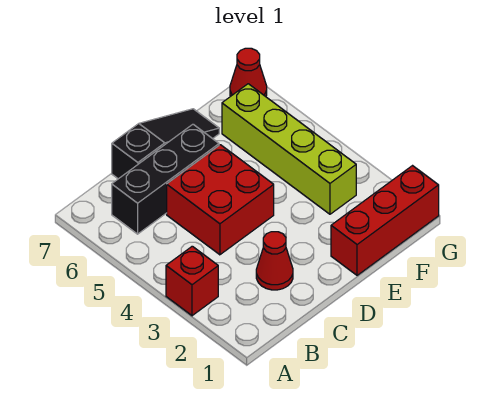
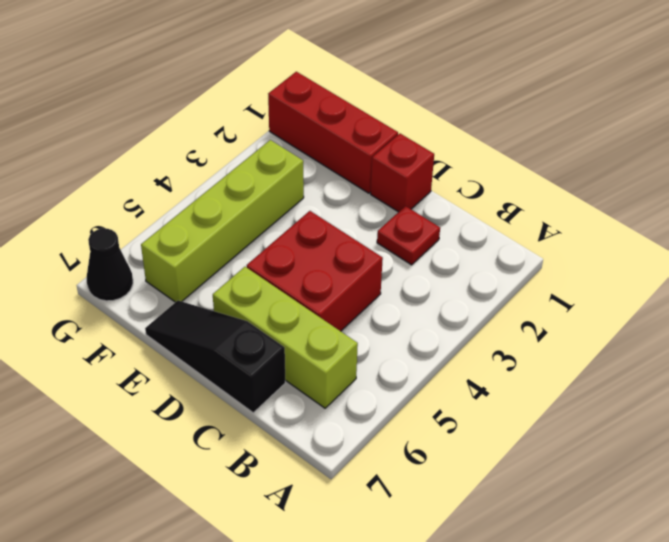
red 1x1 brick [166,246,218,316] -> red 1x1 brick moved to [371,134,434,212]
black 1x3 brick [112,124,219,234] -> lime 1x3 brick [213,267,358,408]
red 1x1 cone [256,232,293,290] -> red 1x1 plate [377,206,440,265]
red 1x1 cone [230,48,267,97] -> black 1x1 cone [87,228,133,301]

